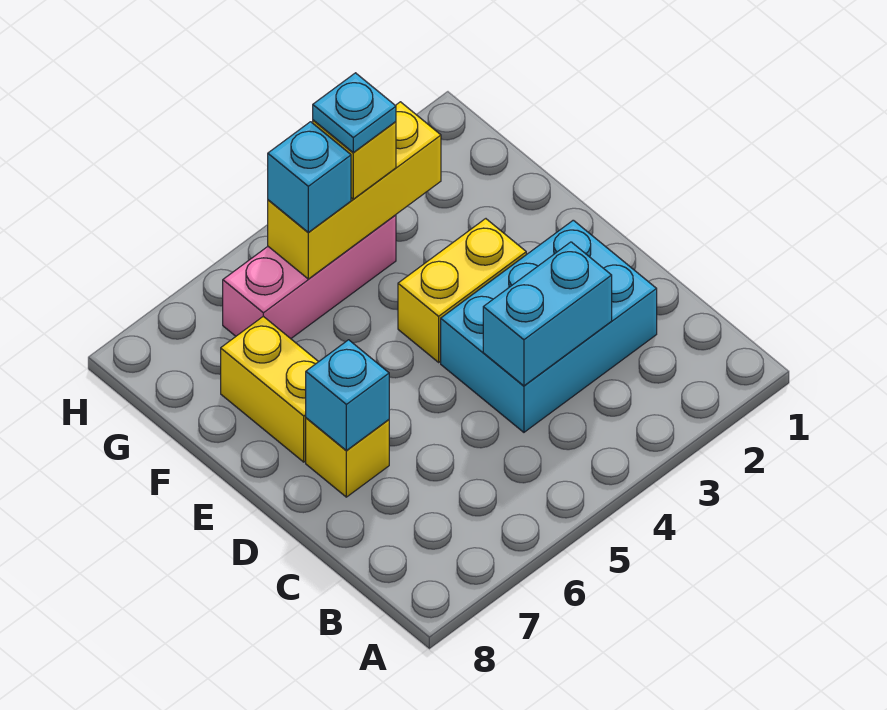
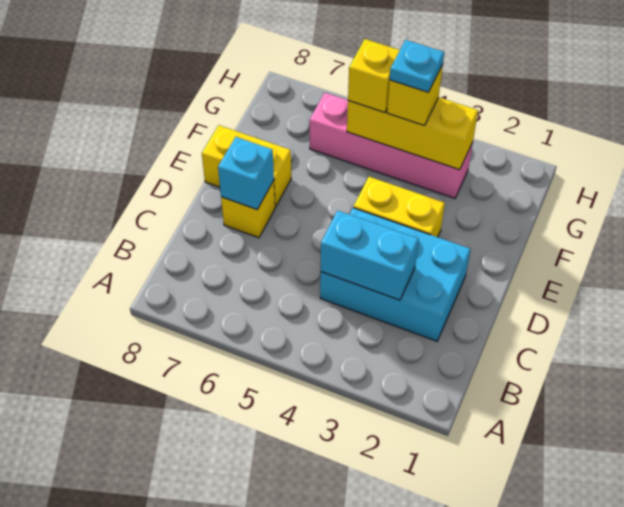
yellow 1x2 brick [221,316,318,462] -> yellow 1x2 brick turned to [202,125,291,207]
pink 1x3 brick [223,215,396,339] -> pink 1x4 brick [310,93,473,198]
cyan 1x1 brick [268,122,351,233] -> yellow 1x1 brick [348,39,400,113]

